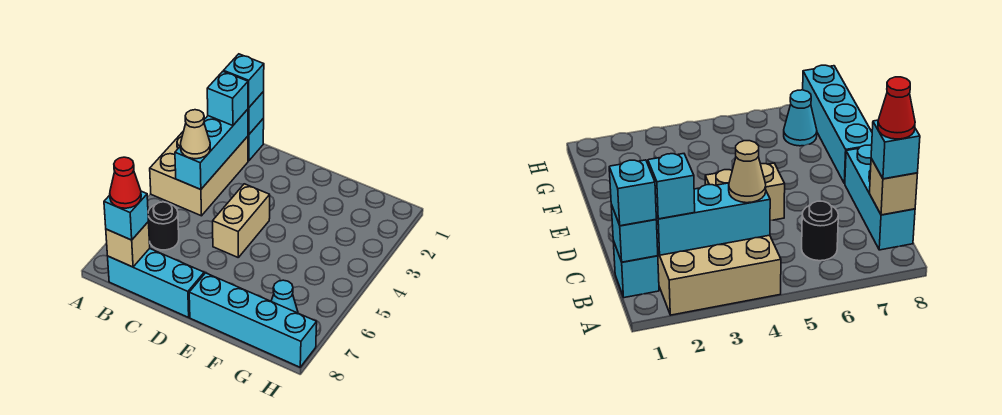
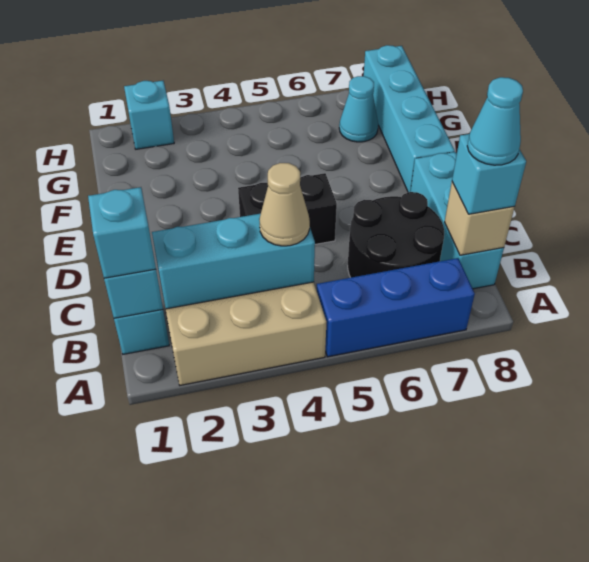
none -> blue 1x3 brick [317,258,475,357]
cyan 1x1 brick [207,71,248,126] -> cyan 1x1 brick moved to [124,81,174,149]
black 1x1 round brick [148,202,179,250] -> black 2x2 round brick [348,192,444,278]
red 1x1 cone [110,157,141,208] -> cyan 1x1 cone [467,77,523,165]
tan 1x2 brick [213,184,270,257] -> black 1x2 brick [238,173,337,244]

